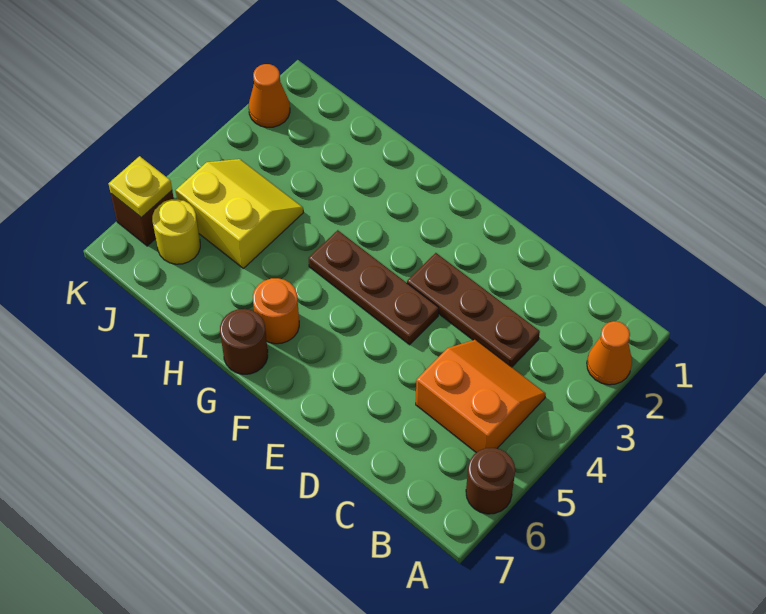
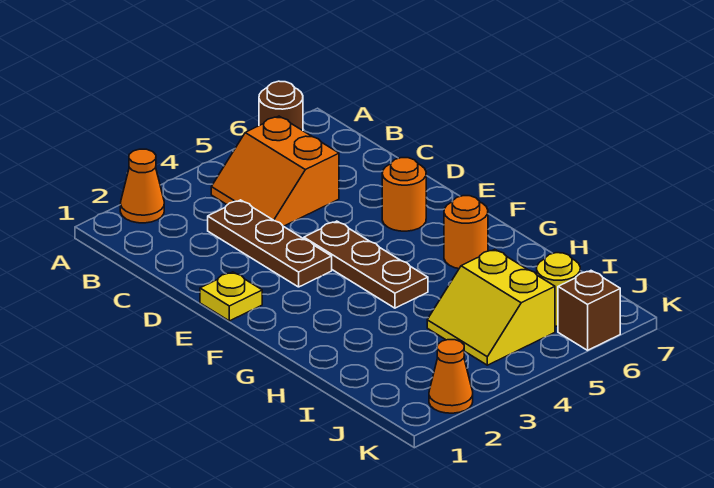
none -> orange 1x1 round brick [382,158,426,231]
brown 1x1 round brick [220,309,268,374] -> none
yellow 1x1 plate [109,156,172,218] -> yellow 1x1 plate moved to [200,272,262,321]

